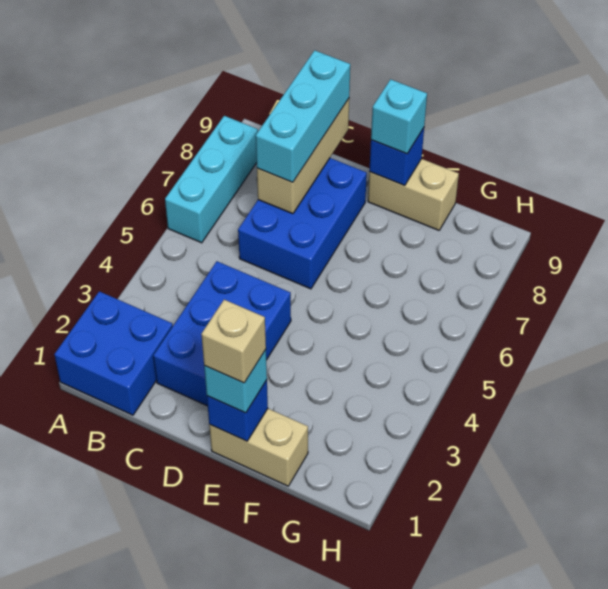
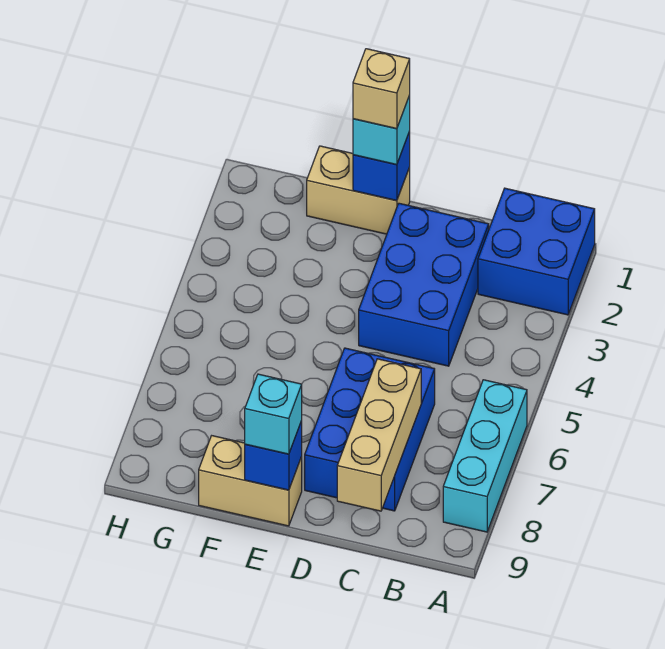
cyan 1x3 brick [256,50,350,182] -> none

